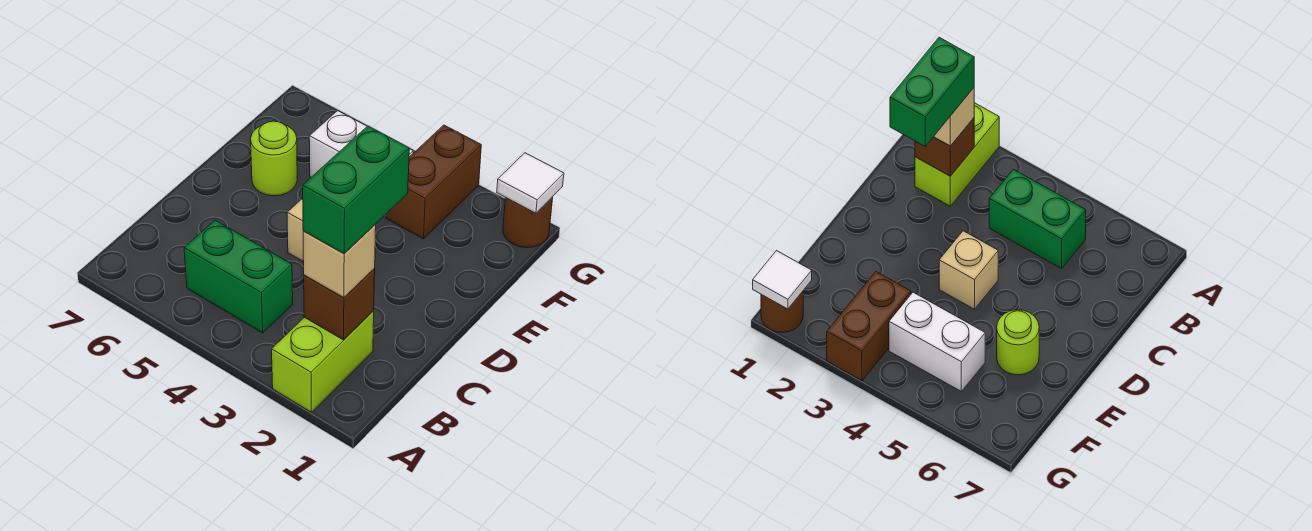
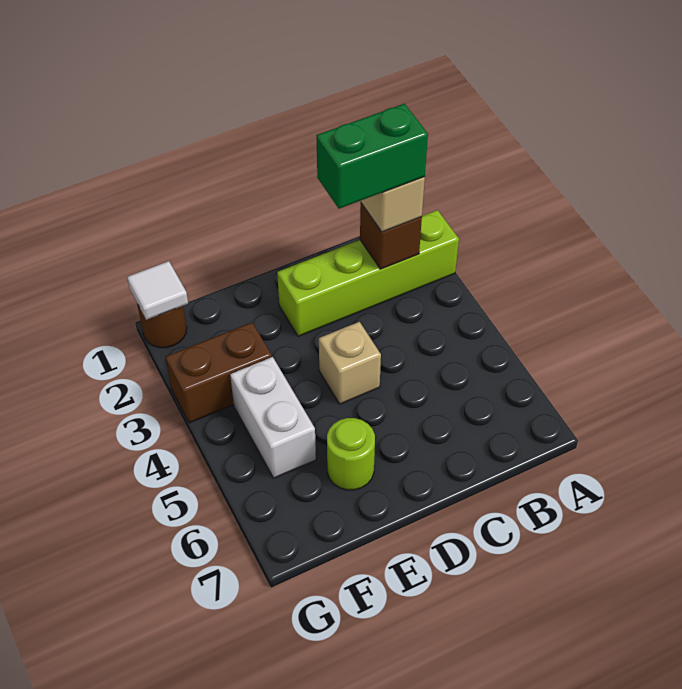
lime 1x2 brick [272,311,374,412] -> lime 1x4 brick [277,210,459,336]
green 1x2 brick [184,220,293,333] -> none

